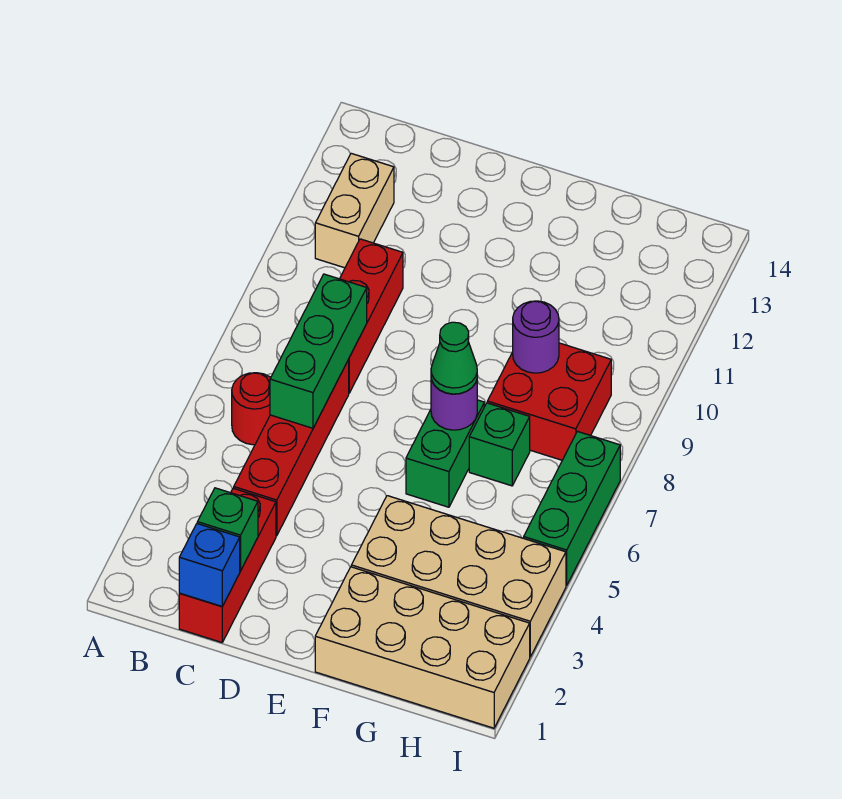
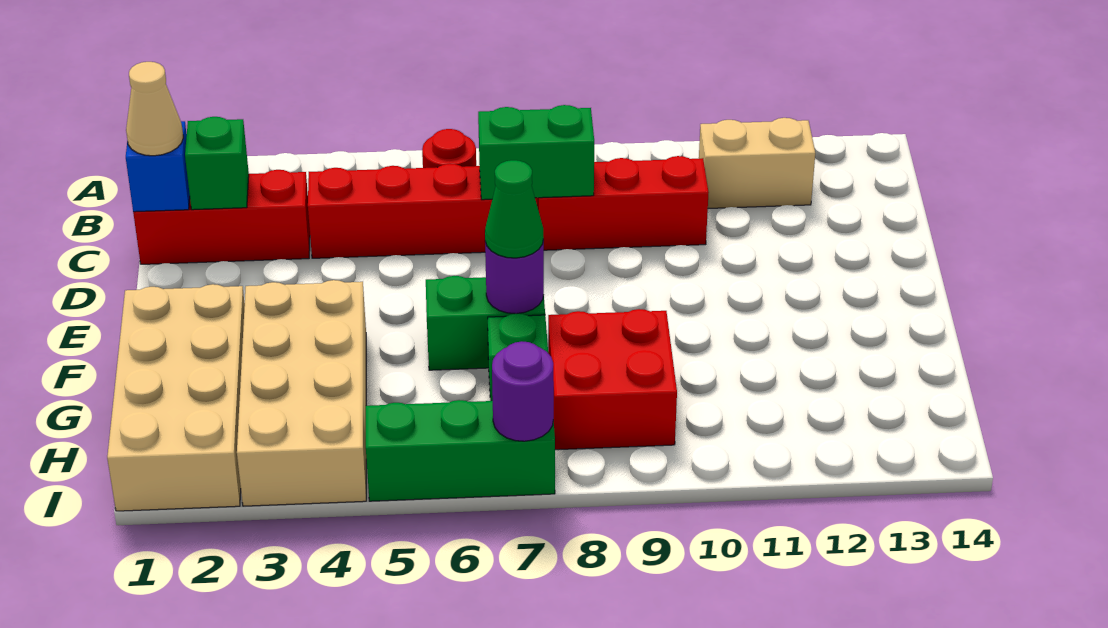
none -> tan 1x1 cone [126,62,183,156]
green 1x3 brick [270,274,367,428] -> green 1x2 brick [478,105,594,200]
purple 1x1 round brick [513,301,559,373] -> purple 1x1 round brick moved to [492,341,554,441]

